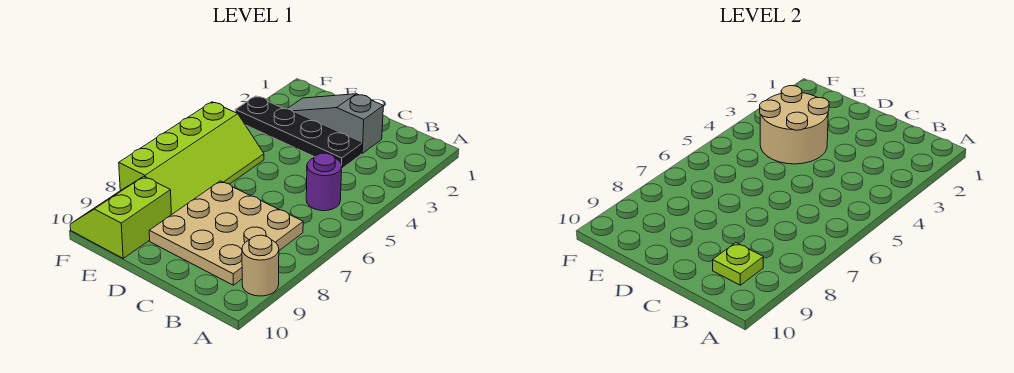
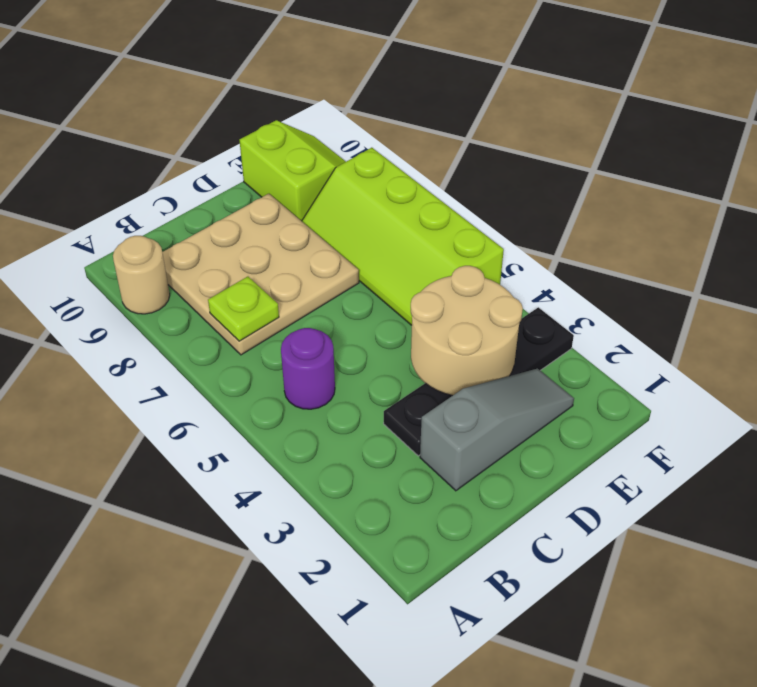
lime 1x1 plate [713,243,763,285] -> lime 1x1 plate moved to [208,277,279,341]

